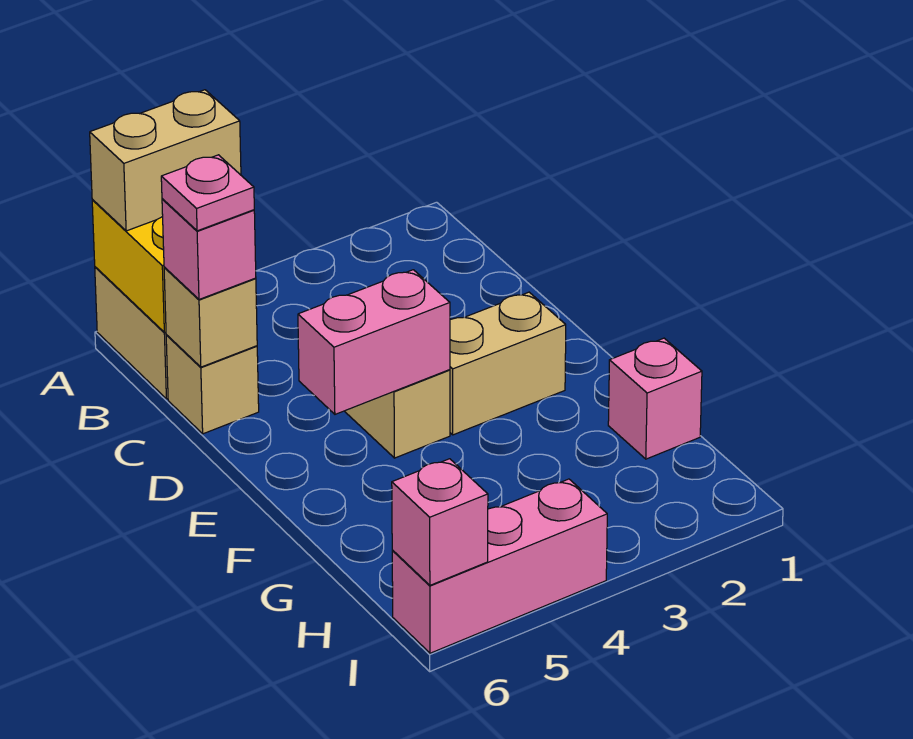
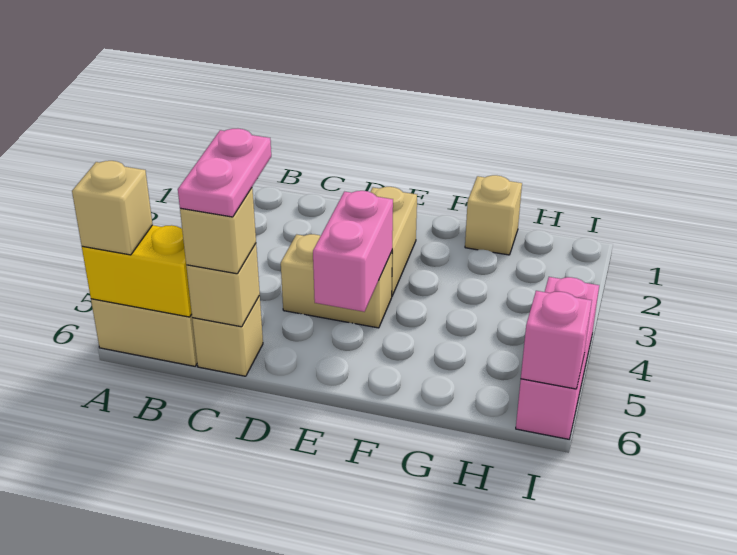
tan 1x2 brick [90,90,241,231] -> tan 1x1 brick [72,161,153,255]
pink 1x1 brick [162,199,256,299] -> tan 1x1 brick [180,188,256,274]
pink 1x1 plate [161,155,254,231] -> pink 1x2 plate [178,129,271,217]
pink 1x1 brick [608,338,702,459] -> tan 1x1 brick [465,175,522,255]

